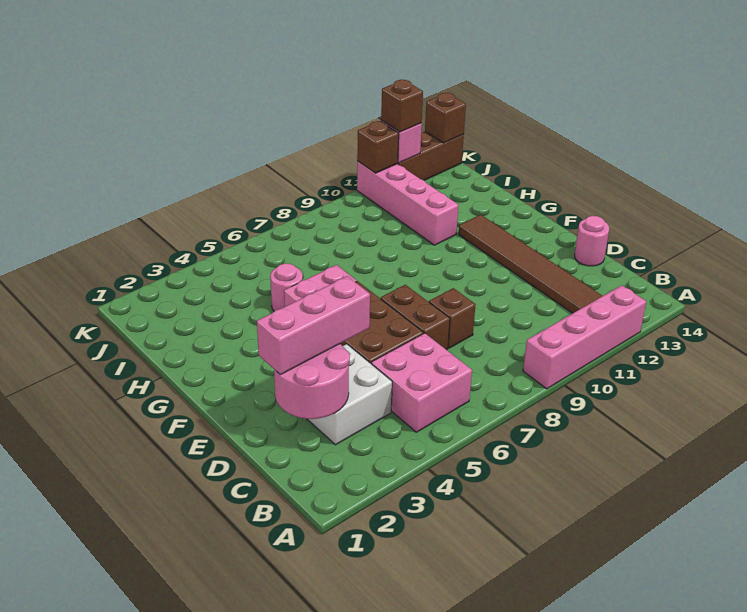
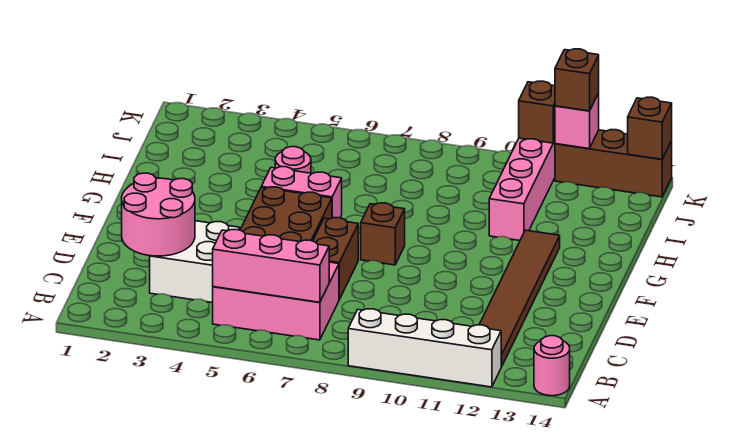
pink 1x4 brick [523,285,646,389] -> white 1x4 brick [348,309,501,387]
pink 2x2 brick [371,333,472,432] -> pink 2x3 brick [213,262,339,340]
pink 1x3 brick [257,276,370,375] -> pink 1x3 brick moved to [213,230,329,302]
brown 1x1 brick [429,288,476,348] -> brown 1x1 brick moved to [361,203,405,265]
pink 1x1 round brick [575,216,609,266] -> pink 1x1 round brick moved to [534,336,570,396]

